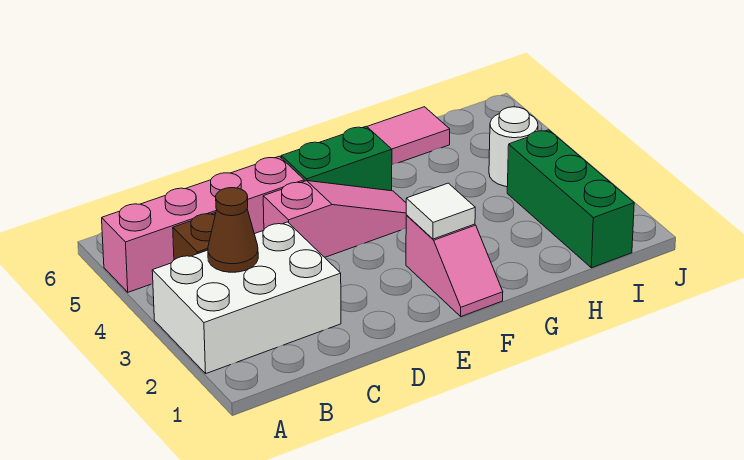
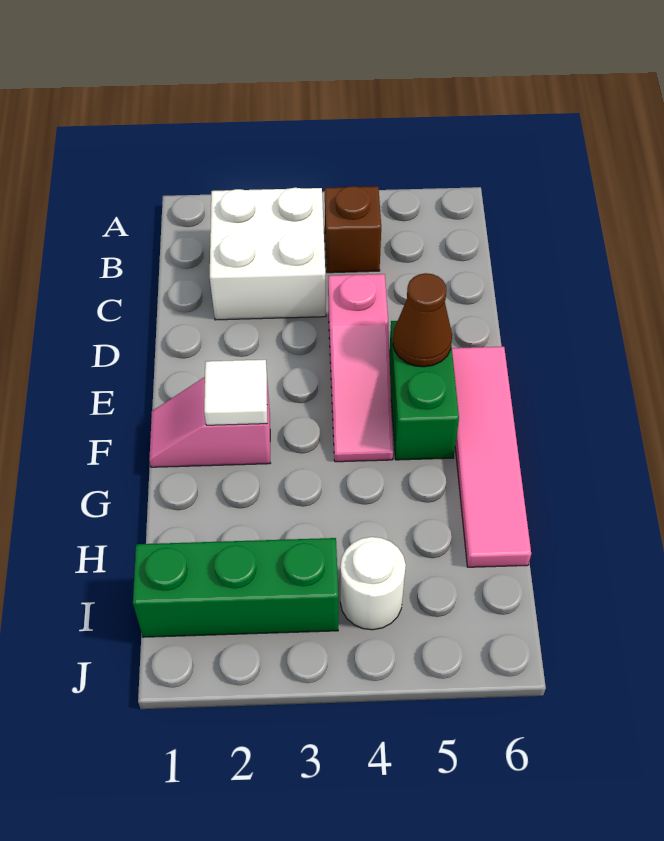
white 2x3 brick [152,222,341,373] -> white 2x2 brick [210,188,326,320]
pink 1x4 brick [102,156,304,292] -> none
brown 1x1 cone [208,188,258,272] -> brown 1x1 cone moved to [393,273,452,367]

